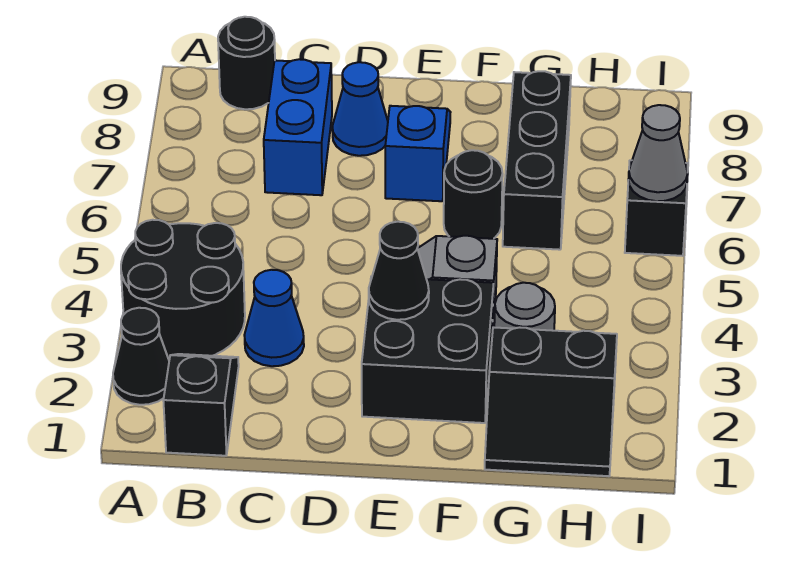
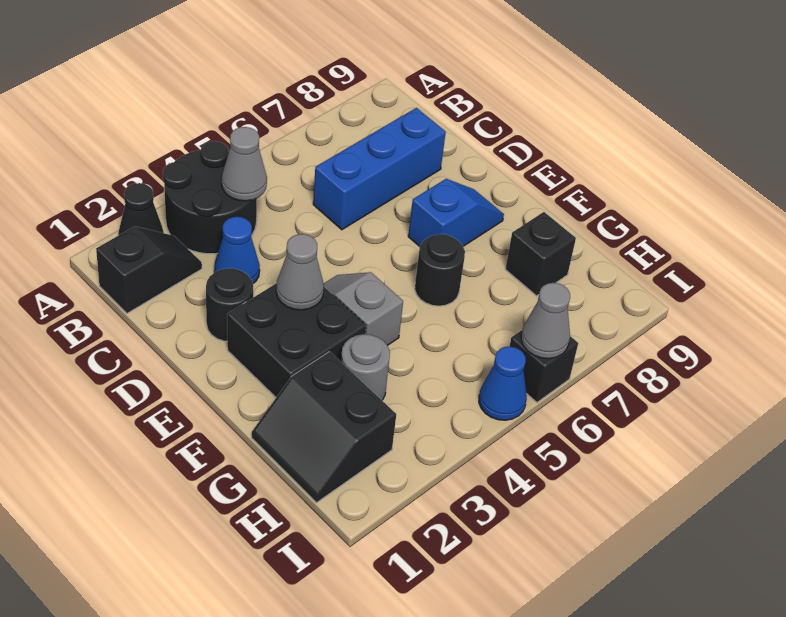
none -> grey 1x1 cone [222,127,267,201]
black 1x1 round brick [218,17,275,109] -> black 1x1 round brick moved to [206,268,253,341]
blue 1x2 brick [264,59,332,195] -> blue 1x3 brick [313,108,446,230]
blue 1x1 cone [332,62,388,156] -> blue 1x1 cone moved to [479,346,527,420]
black 1x1 cone [369,222,429,320] -> grey 1x1 cone [276,234,324,310]
black 1x3 brick [503,71,571,250] -> black 1x1 brick [505,212,576,296]

